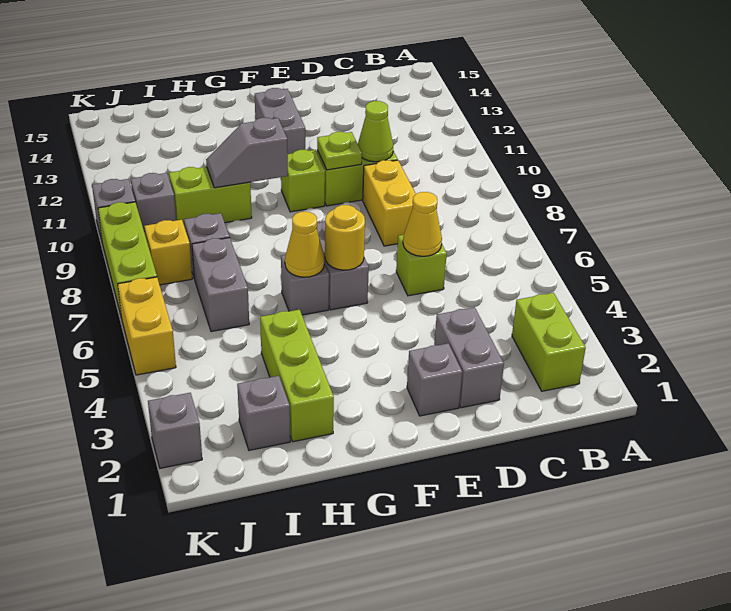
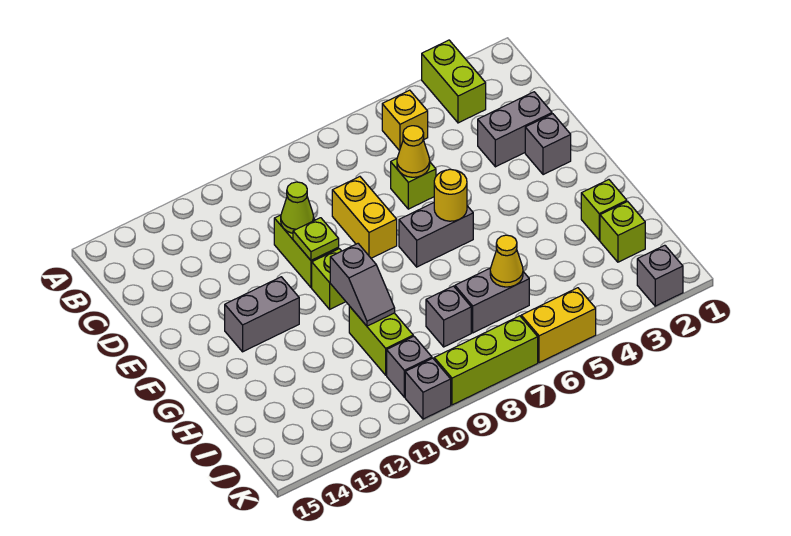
lime 1x2 brick [512,293,586,391] -> lime 1x2 brick turned to [422,40,486,123]
yellow 1x2 brick [363,160,416,246] -> yellow 1x2 brick turned to [332,177,397,258]
grey 1x1 brick [281,255,329,315] -> none
yellow 1x1 cone [285,212,324,277] -> yellow 1x1 cone moved to [490,235,523,287]
lime 1x3 brick [260,310,334,442] -> lime 1x1 brick [581,180,627,240]
grey 1x1 brick [237,376,290,450] -> lime 1x1 brick [600,201,645,262]
yellow 1x1 brick [144,220,192,285] -> yellow 1x1 brick moved to [382,90,428,151]

